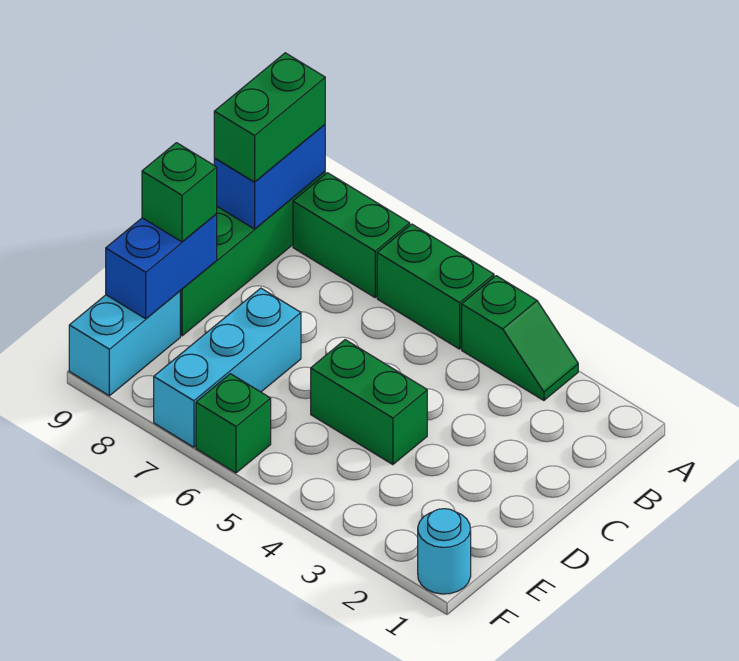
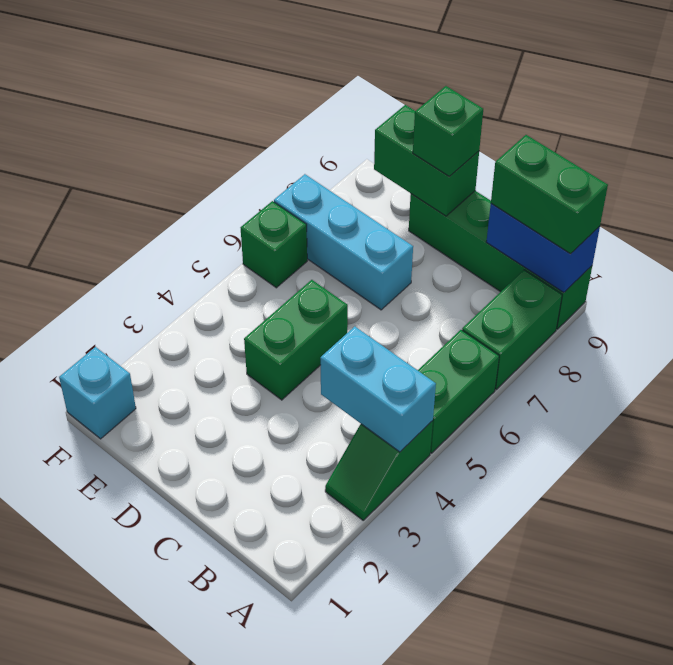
blue 1x2 brick [106,214,217,319] -> green 1x2 brick [374,105,479,216]
cyan 1x2 brick [69,291,180,396] -> cyan 1x2 brick moved to [320,326,436,452]
cyan 1x1 round brick [418,509,471,594] -> cyan 1x1 brick [59,347,136,439]

